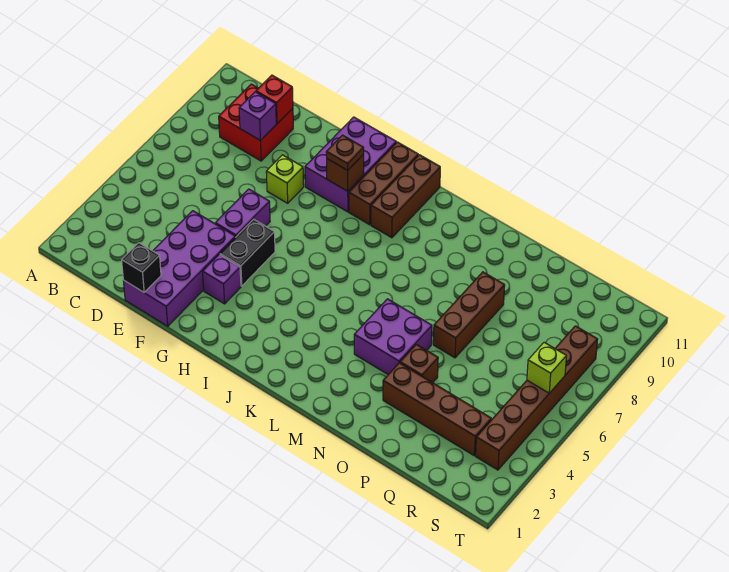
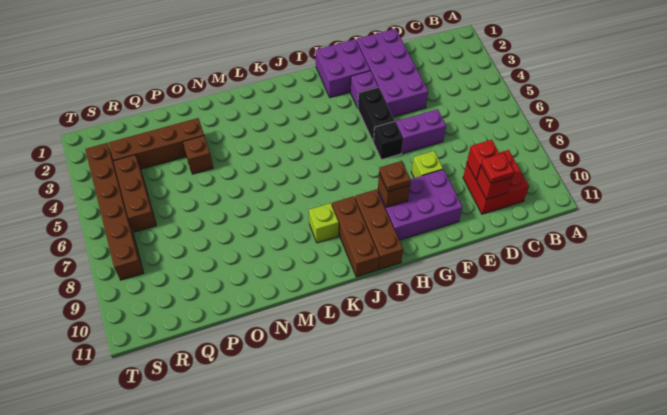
purple 1x1 brick [239,92,276,140] -> red 1x1 brick [467,140,500,180]
none -> red 1x1 plate [481,153,514,184]
black 1x1 brick [122,243,161,292] -> black 1x1 brick moved to [374,121,403,160]
purple 1x2 brick [215,189,270,238] -> purple 1x2 brick turned to [396,109,446,153]
purple 2x3 brick [305,117,396,212] -> purple 2x3 brick turned to [378,169,462,240]
purple 2x2 brick [354,299,432,374] -> purple 2x2 brick moved to [315,39,370,98]
brown 1x3 brick [433,272,505,358] -> brown 1x3 brick moved to [113,155,156,232]
lime 1x1 brick [527,342,566,393] -> lime 1x1 brick moved to [309,203,339,243]

